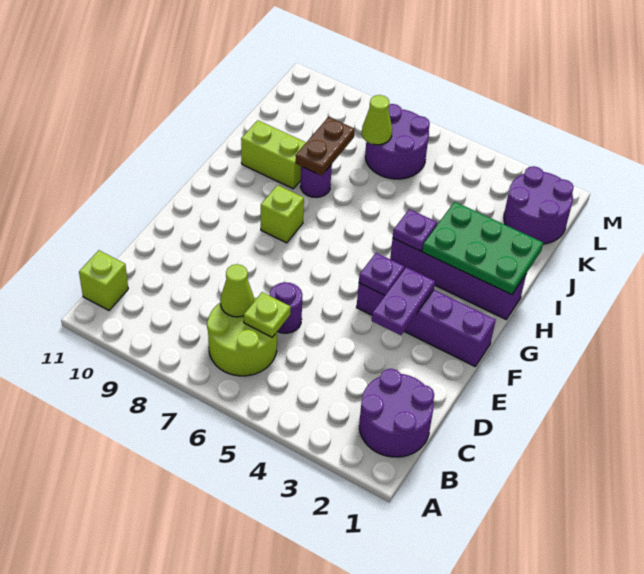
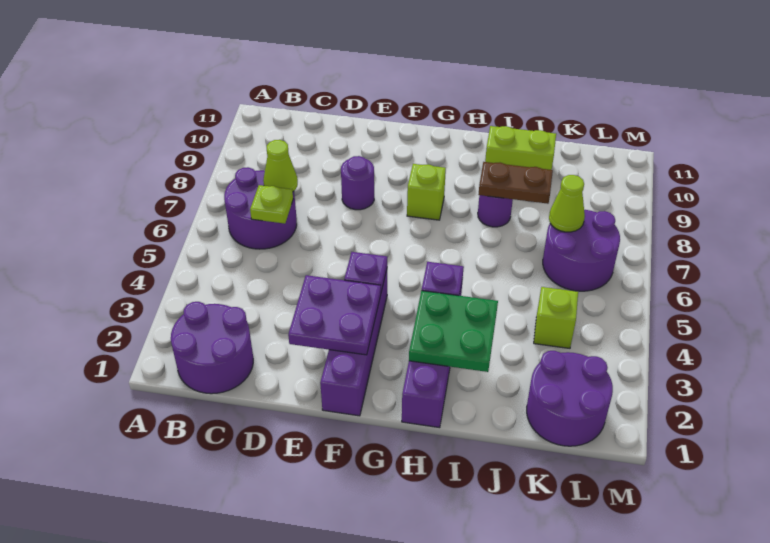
lime 2x2 round brick [207,298,277,376] -> purple 2x2 round brick [224,167,297,249]
lime 1x1 brick [79,250,128,310] -> lime 1x1 brick moved to [534,287,578,348]
purple 1x1 round brick [269,282,302,333] -> purple 1x1 round brick moved to [341,156,374,210]
purple 1x2 plate [372,267,435,335] -> purple 2x2 plate [288,275,381,355]
green 2x3 plate [422,202,543,295] -> green 2x2 plate [409,291,498,372]
lime 1x2 brick [241,120,306,189] -> lime 1x2 brick turned to [485,126,556,170]

